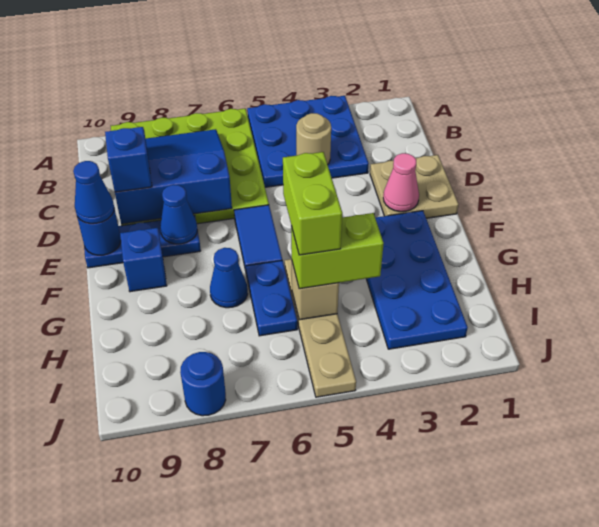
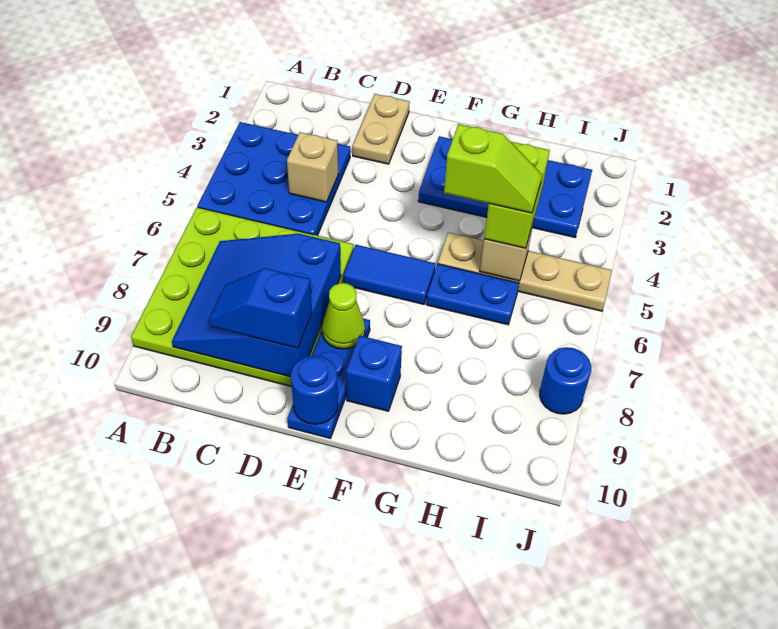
tan 1x1 round brick [296,113,331,164] -> tan 1x1 brick [287,132,338,202]
tan 2x2 plate [370,155,459,218] -> tan 1x2 plate [353,94,410,164]
pink 1x1 cone [383,153,419,212] -> none
blue 1x1 cone [160,185,197,244] -> lime 1x1 cone [322,283,365,349]
blue 1x1 cone [73,161,114,224] -> none
lime 1x2 brick [283,152,342,255] -> lime 1x2 slope [444,124,542,213]
blue 1x1 cone [210,248,248,308] -> none

